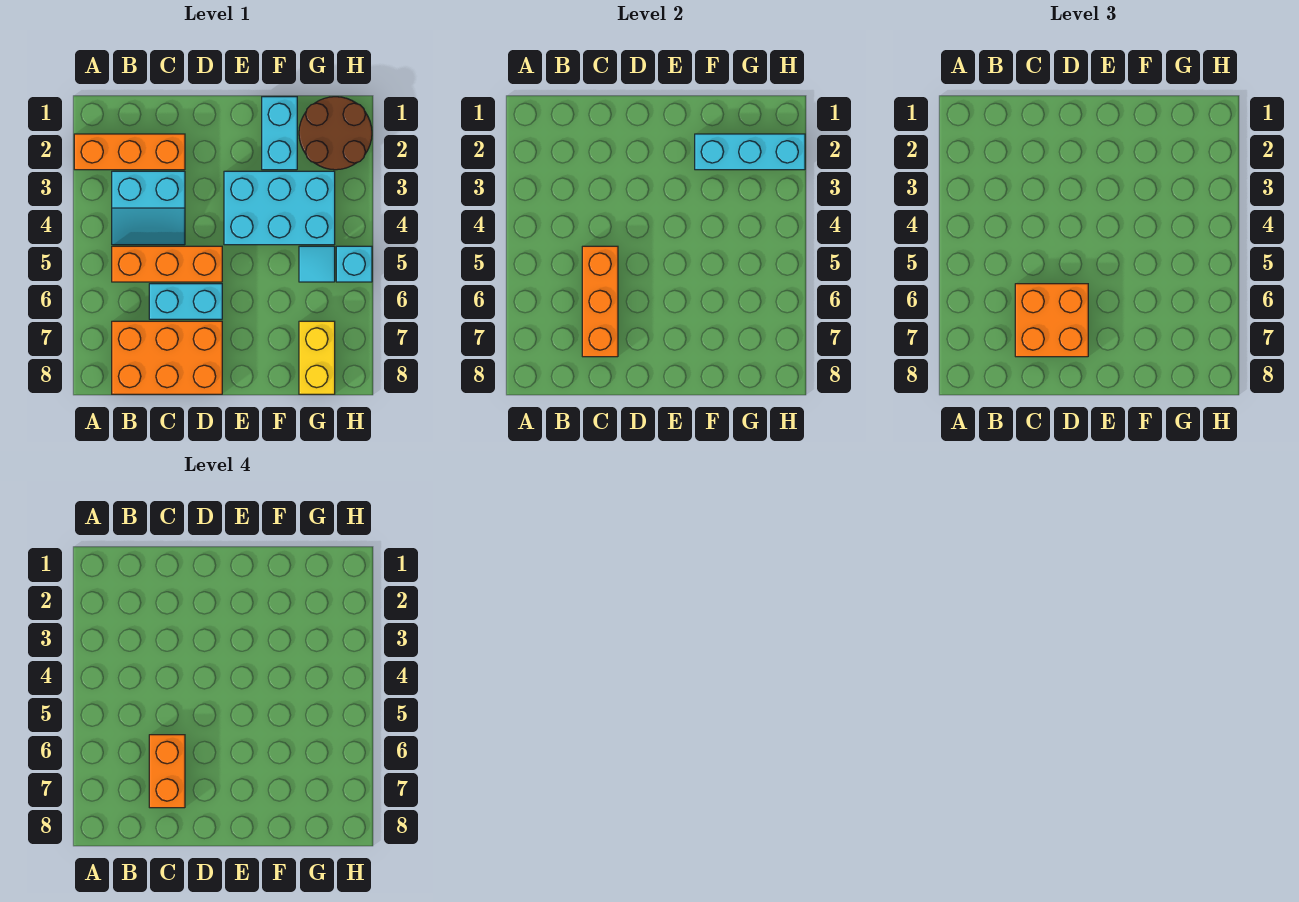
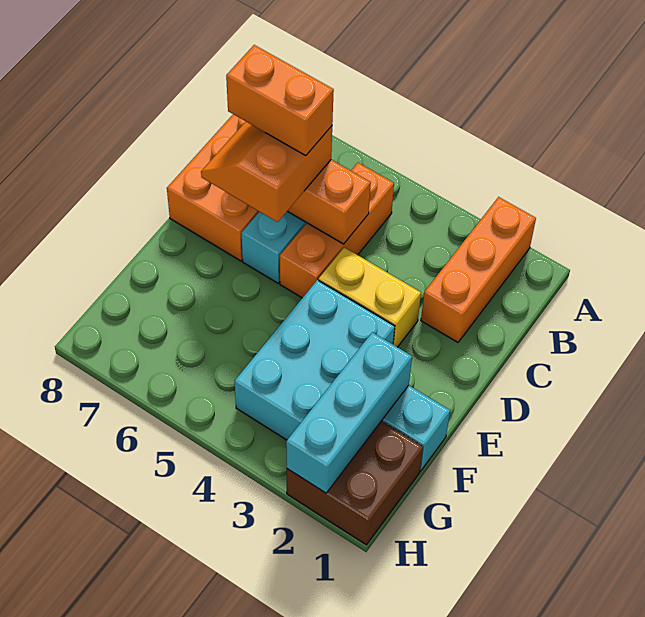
cyan 2x2 slope [112,171,185,245] -> none
orange 2x2 brick [1015,284,1088,357] -> orange 2x2 slope [201,122,332,222]
brown 2x2 round brick [299,97,372,170] -> brown 2x2 brick [287,421,423,545]
cyan 1x1 tile [299,246,335,282] -> none
yellow 1x2 brick [299,321,335,394] -> yellow 1x2 brick moved to [319,247,421,347]
cyan 1x1 brick [336,246,372,282] -> none

